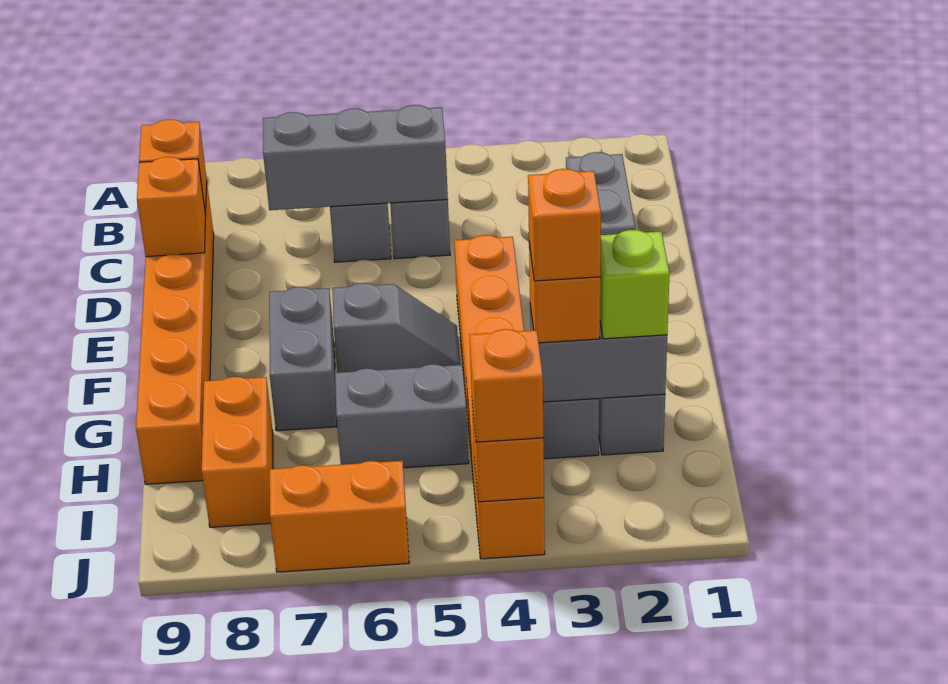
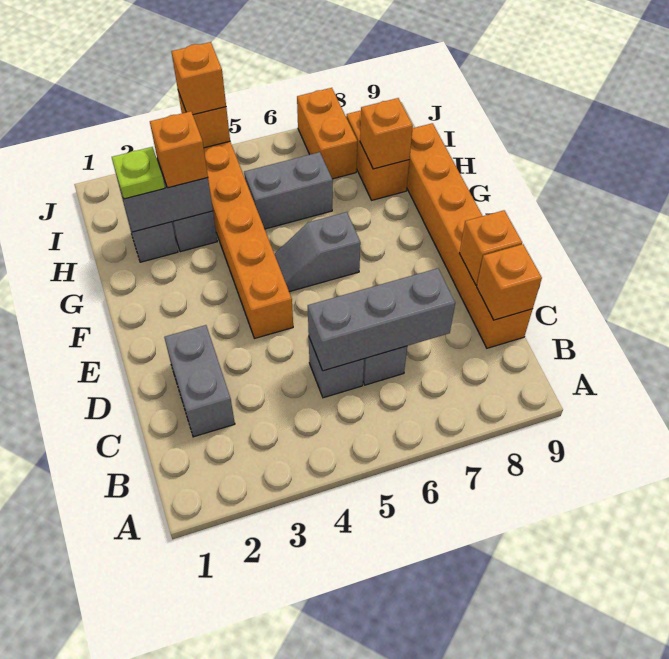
grey 1x2 brick [269,287,337,431] -> none
lime 1x1 brick [600,230,670,339] -> lime 1x1 plate [112,147,165,199]
orange 1x1 brick [528,169,601,281] -> orange 1x1 brick moved to [360,98,413,169]
orange 1x2 brick [270,461,409,572] -> orange 1x2 brick turned to [297,88,357,179]

